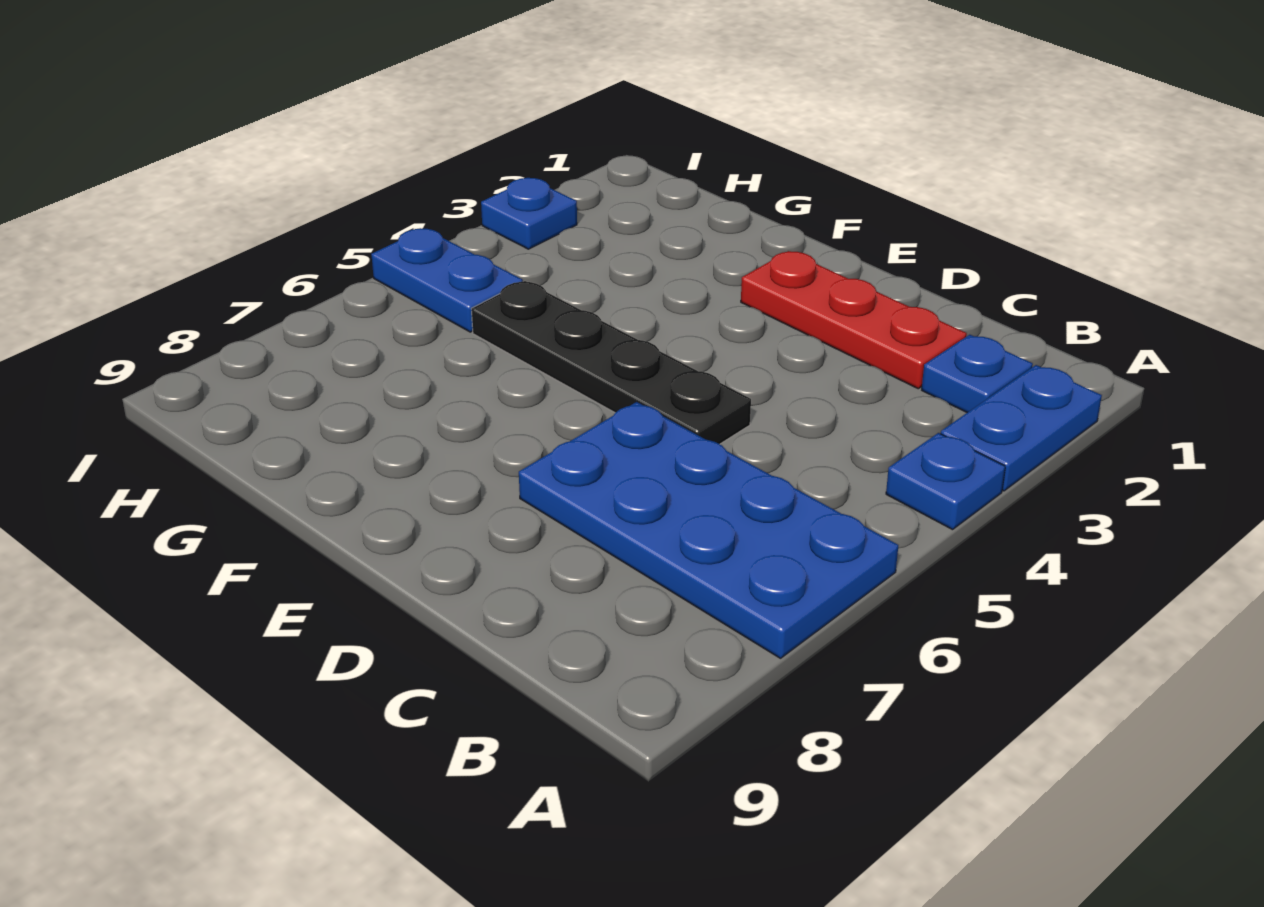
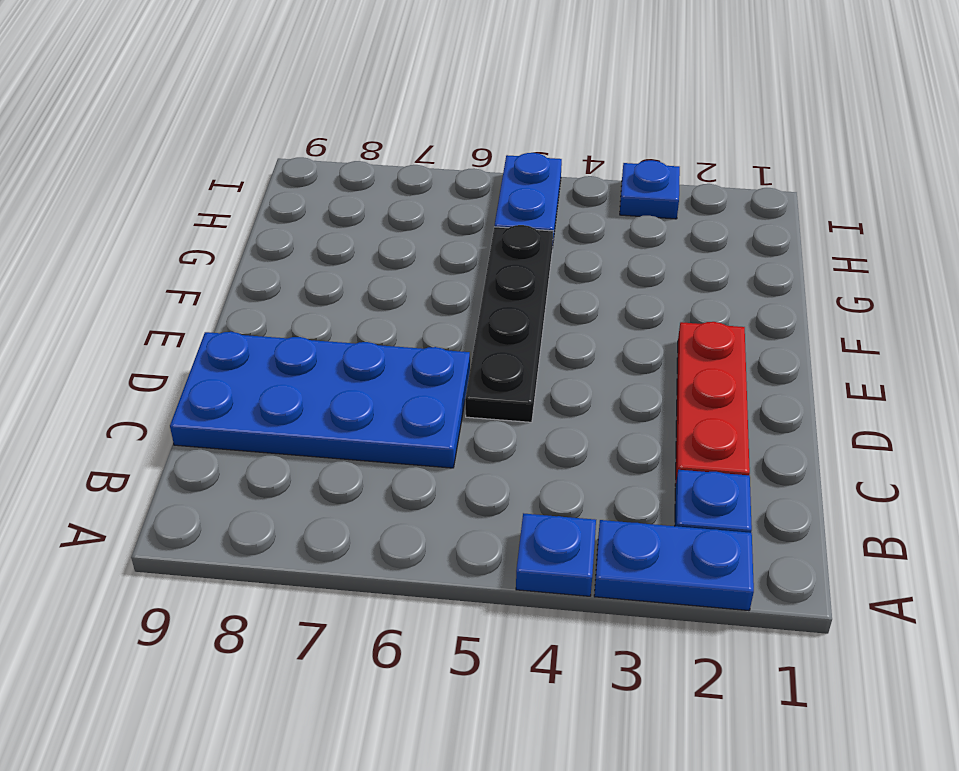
blue 2x4 plate [519,402,898,658] -> blue 2x4 plate turned to [170,332,470,468]

